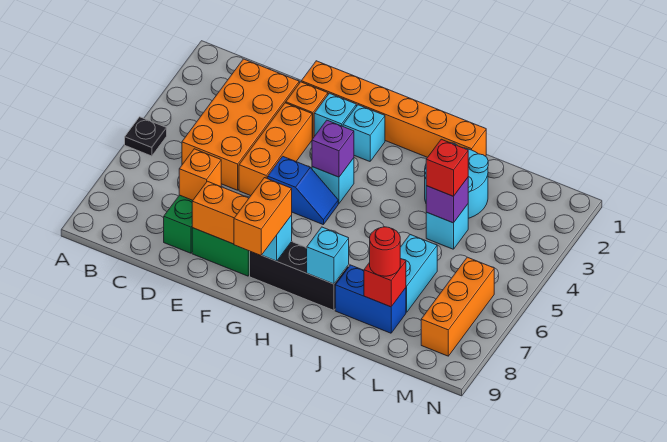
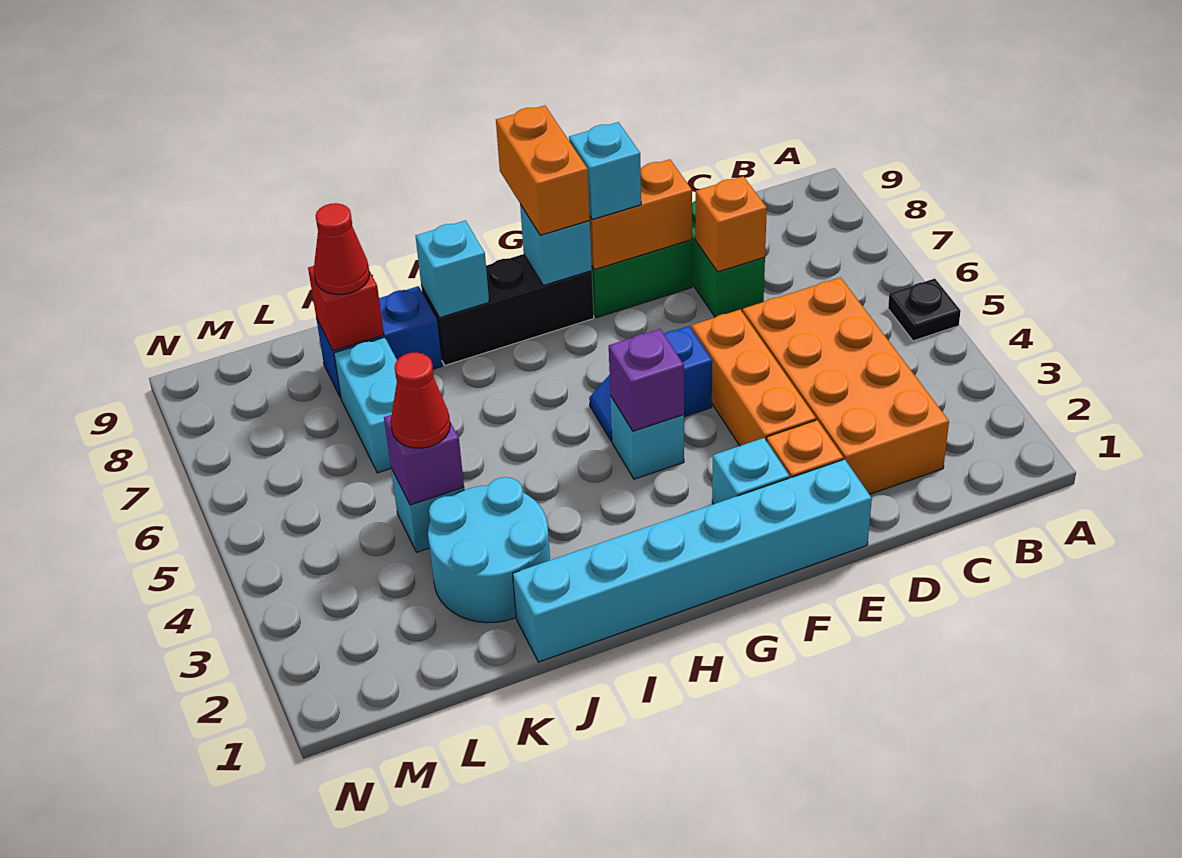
orange 1x6 brick [301,61,486,157] -> cyan 1x6 brick [513,459,872,662]
cyan 1x1 brick [343,105,385,161] -> cyan 1x1 brick moved to [569,122,641,220]
red 1x1 brick [426,139,468,196] -> red 1x1 cone [391,352,450,448]
red 1x1 round brick [370,227,400,276] -> red 1x1 cone [314,203,370,295]
orange 1x3 brick [421,257,494,356] -> none

